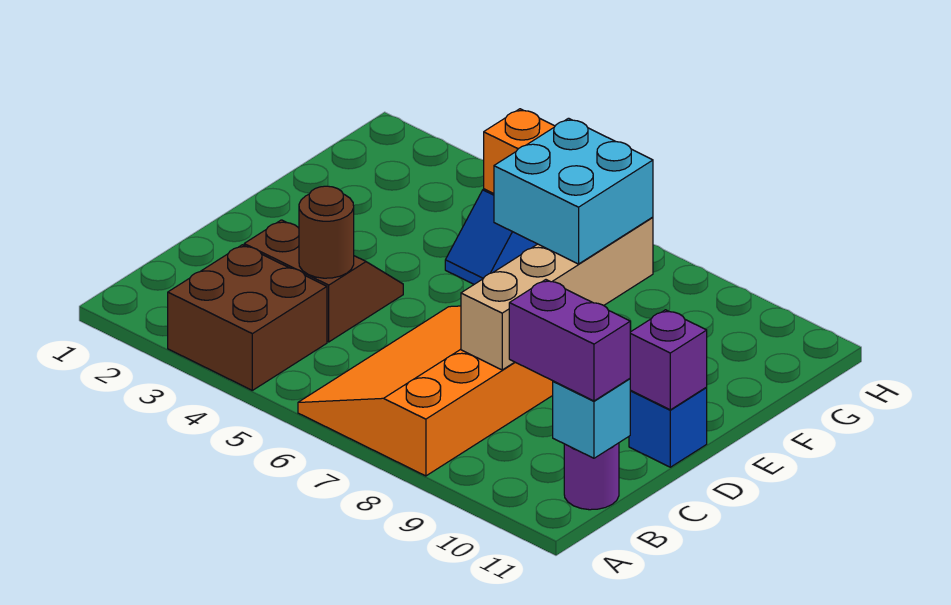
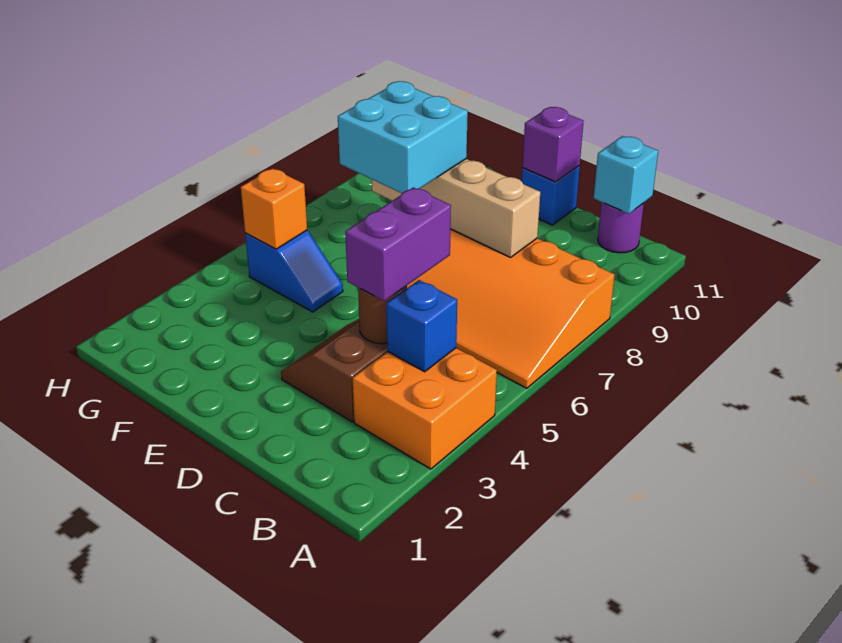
brown 2x2 brick [168,245,327,390] -> orange 2x2 brick [353,348,497,469]
none -> blue 1x1 brick [386,280,457,372]
purple 1x2 brick [509,280,630,401] -> purple 1x2 brick moved to [345,187,451,301]

